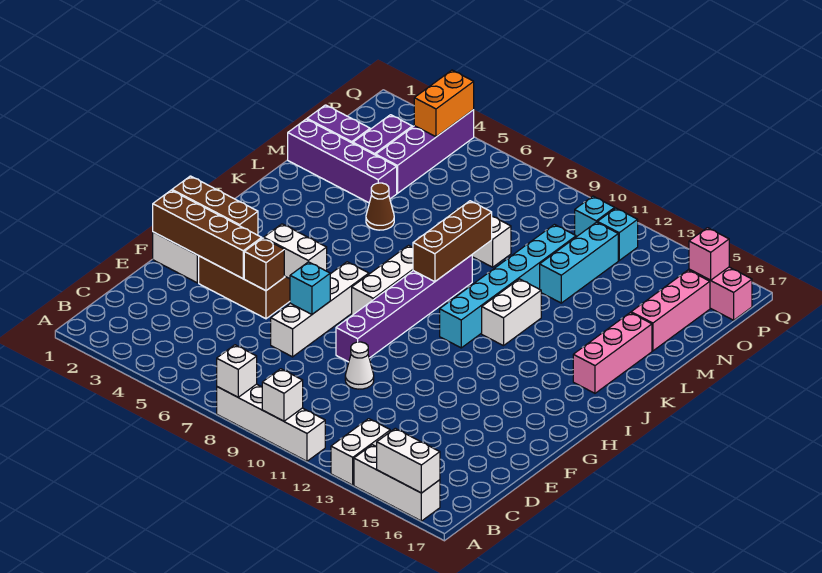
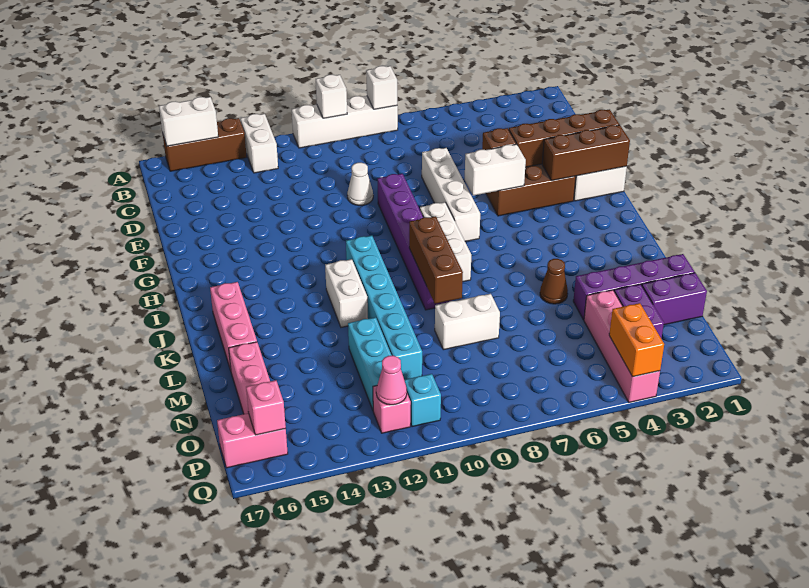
white 1x3 brick [354,445,440,521] -> brown 1x3 brick [163,118,247,171]
cyan 1x1 brick [290,262,330,314] -> none
purple 1x4 brick [376,110,474,193] -> pink 1x4 brick [584,290,660,402]
cyan 1x1 brick [597,208,638,260] -> pink 1x1 brick [373,386,411,433]
none -> pink 1x1 cone [376,356,407,405]

